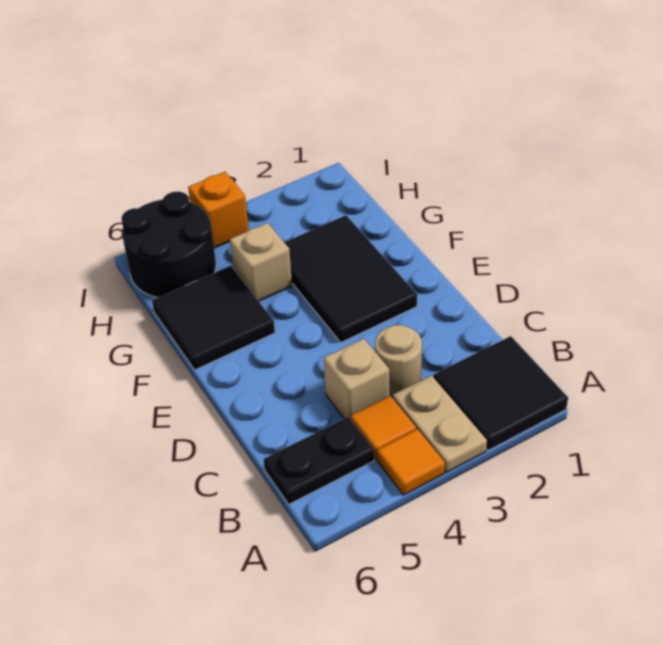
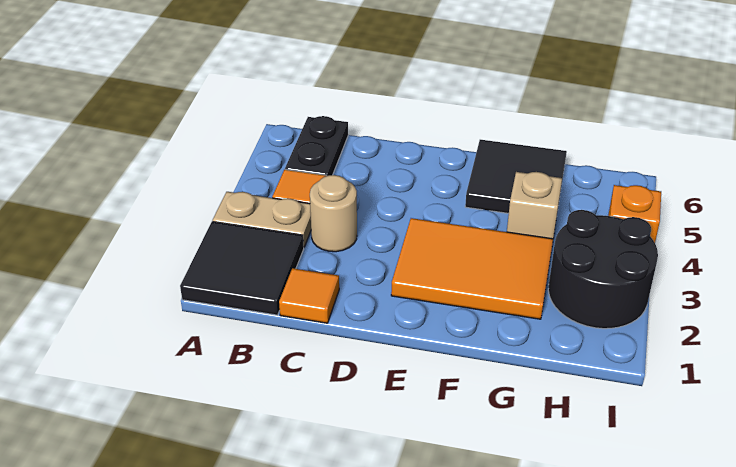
orange 1x1 tile [377,429,445,495] -> orange 1x1 tile moved to [279,268,339,323]
tan 1x1 brick [324,339,389,419] -> none
black 2x3 tile [284,215,417,342] -> orange 2x3 tile [391,218,553,319]
black 2x2 round brick [121,191,216,297] -> black 2x2 round brick moved to [548,210,658,329]

